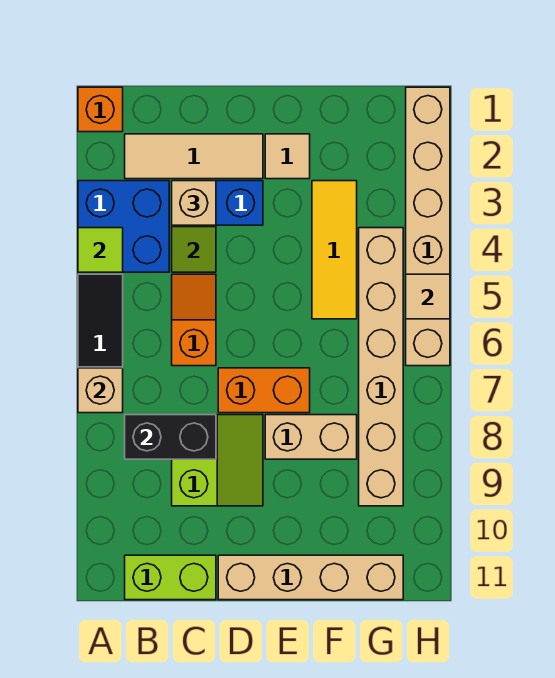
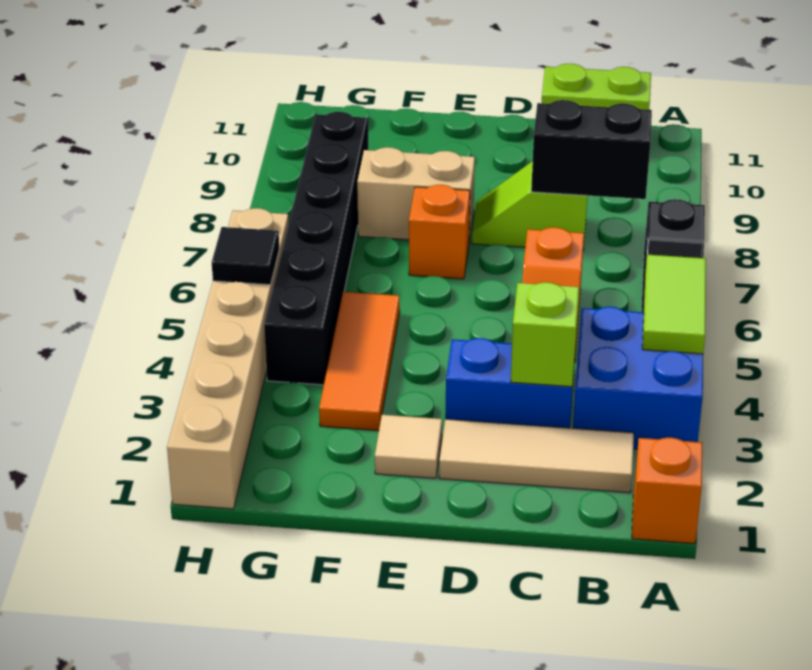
lime 1x1 tile [78,228,123,272] -> lime 1x2 tile [642,255,706,354]
tan 1x1 brick [78,368,123,413] -> none
tan 1x1 brick [172,181,216,225] -> none
lime 2x2 slope [172,415,263,506] -> lime 1x2 slope [472,161,587,251]
orange 1x2 brick [218,368,310,413] -> orange 1x1 brick [409,185,470,279]
tan 1x4 brick [218,555,403,600] -> none
yellow 1x3 tile [312,181,357,319] -> orange 1x3 tile [319,292,400,431]
tan 1x6 brick [359,228,403,506] -> black 1x6 brick [264,112,368,385]
tan 1x1 tile [406,274,450,319] -> black 1x1 tile [212,227,279,285]

